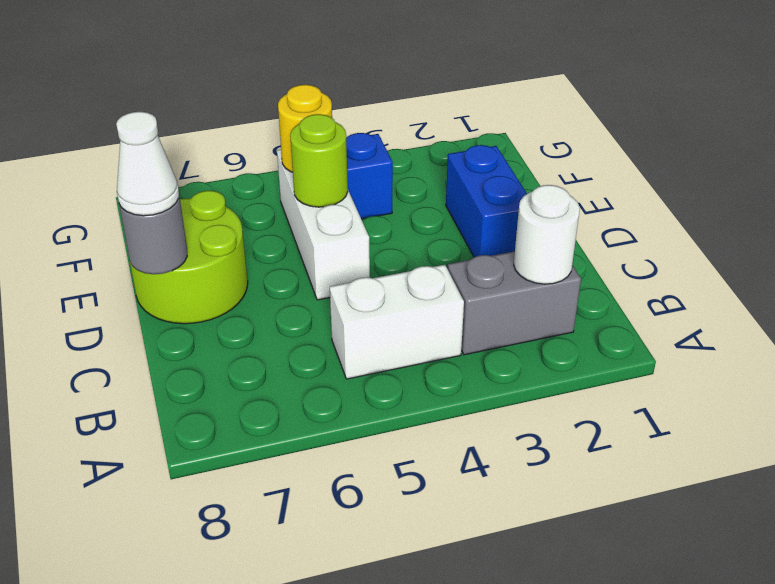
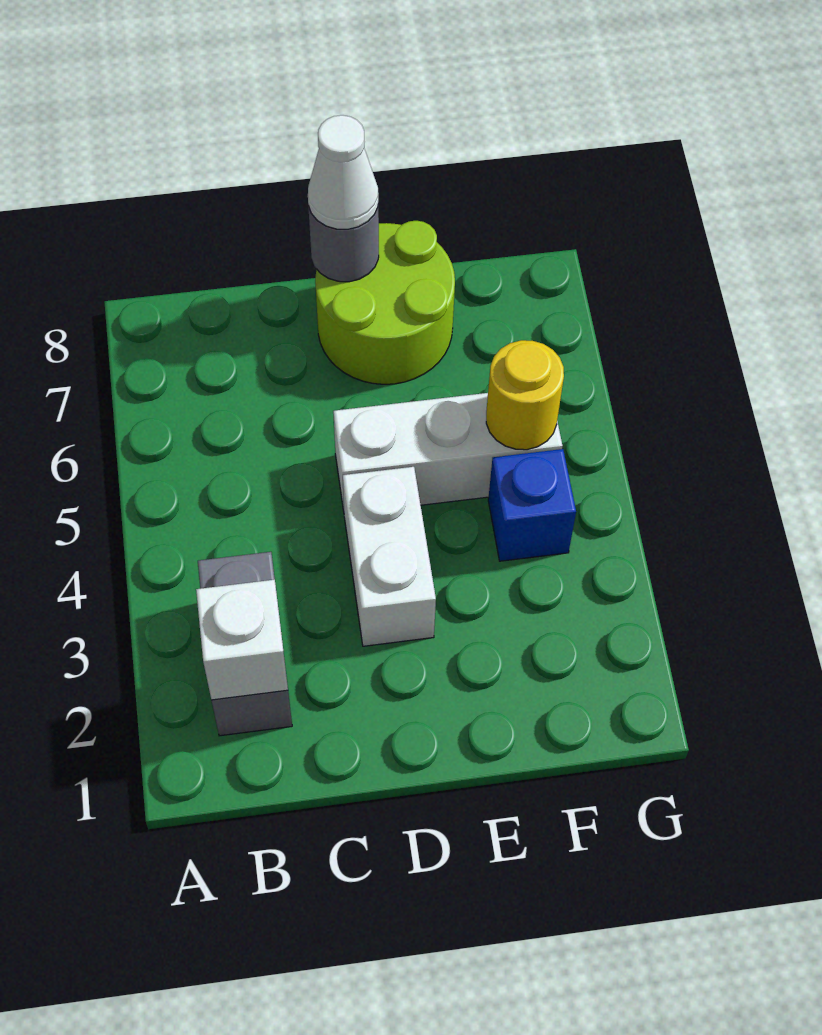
white 1x1 round brick [514,185,580,284] -> white 1x1 brick [196,580,288,700]
white 1x2 brick [330,265,464,379] -> white 1x2 brick moved to [343,467,436,646]
blue 1x2 brick [446,145,527,257] -> none
lime 1x1 round brick [290,114,348,207] -> none

